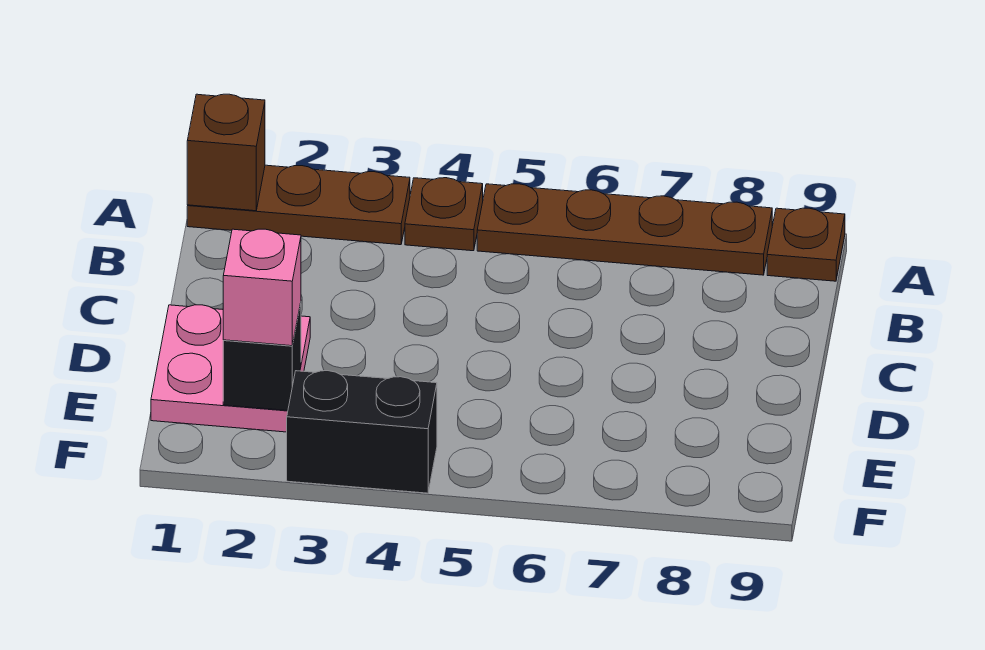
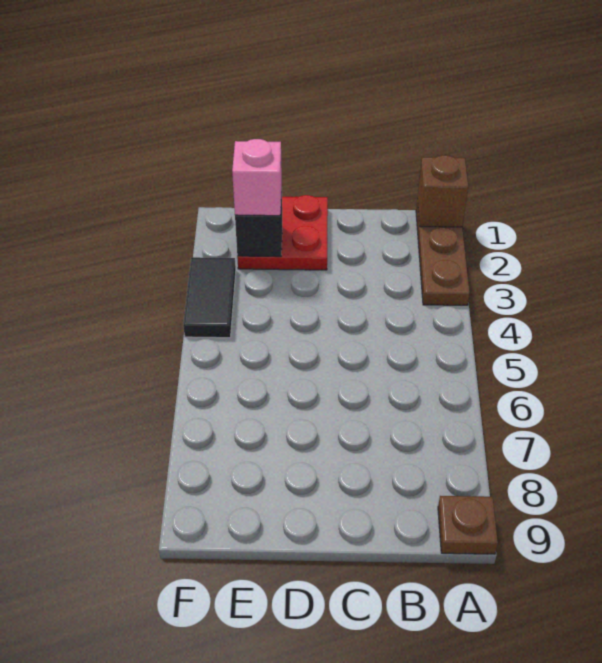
brown 1x1 plate [405,178,483,251] -> none
brown 1x4 plate [477,184,772,275] -> none
pink 2x2 plate [151,305,310,432] -> red 2x2 plate [237,195,328,270]
black 1x2 brick [287,371,437,493] -> black 1x2 tile [183,257,236,338]

